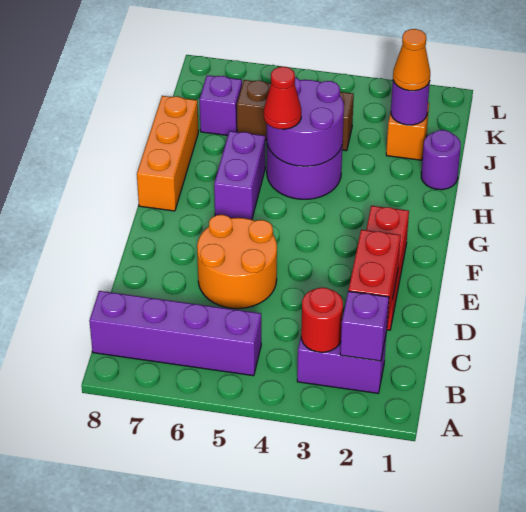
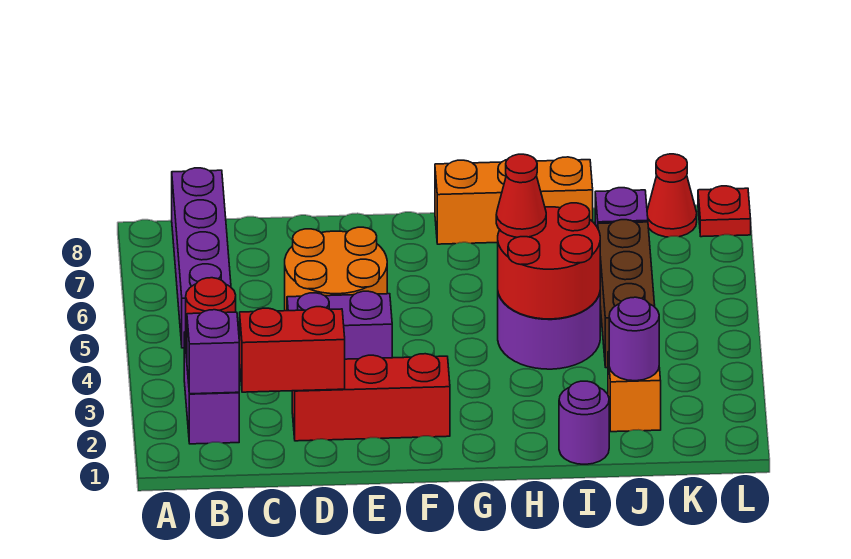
purple 1x2 brick [214,131,265,220] -> purple 1x2 brick moved to [287,291,392,359]
purple 2x2 round brick [267,77,344,166] -> red 2x2 round brick [498,203,600,319]
orange 1x1 cone [393,29,430,91] -> none
none -> red 1x1 cone [647,154,697,237]
none -> red 1x1 plate [698,186,751,237]

